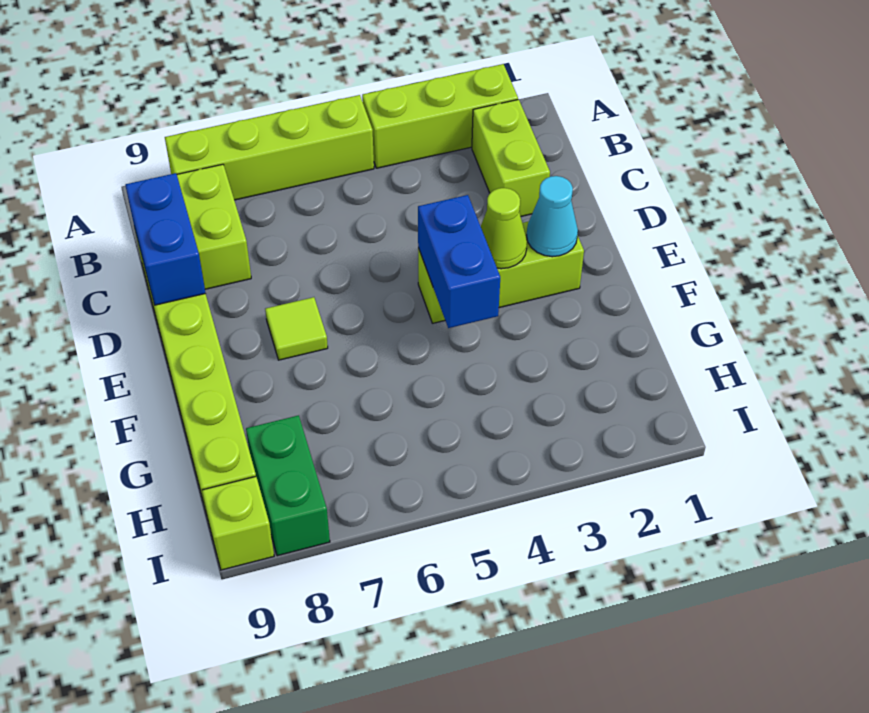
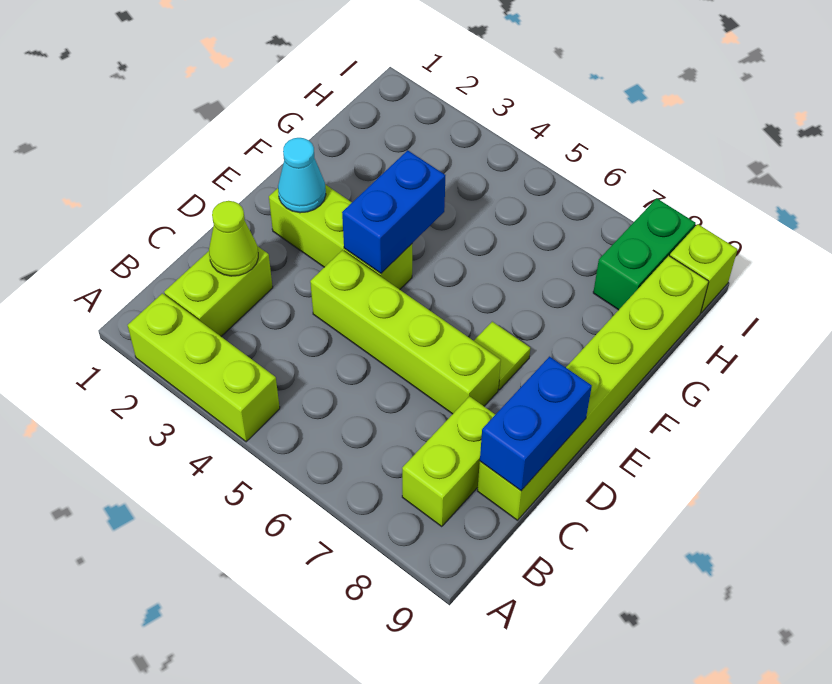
lime 1x4 brick [165,95,374,200] -> lime 1x4 brick moved to [310,250,501,414]
lime 1x1 cone [481,188,527,269] -> lime 1x1 cone moved to [209,201,258,276]

